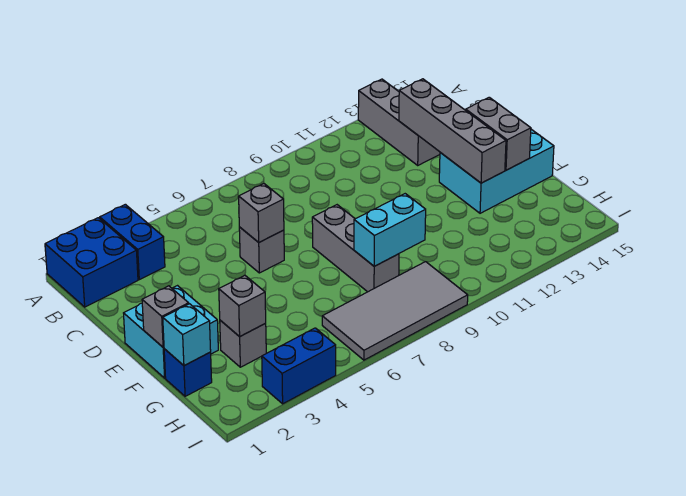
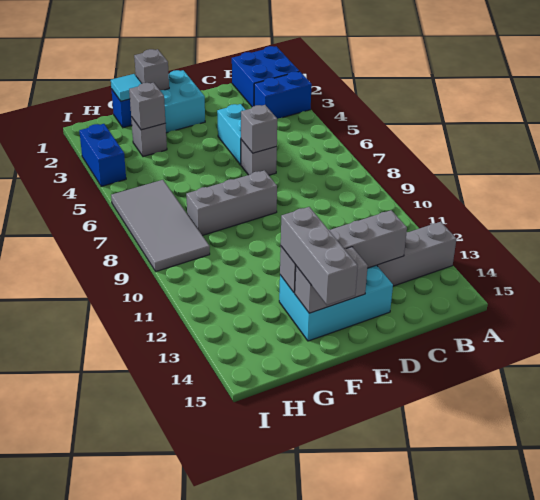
cyan 2x3 brick [439,129,554,213] -> cyan 2x3 brick turned to [279,265,393,341]
none -> grey 1x3 brick [281,207,358,305]
cyan 1x1 brick [163,304,211,366] -> cyan 1x1 tile [111,74,142,101]
cyan 1x2 brick [354,194,426,266] -> cyan 1x2 brick moved to [217,104,246,165]

